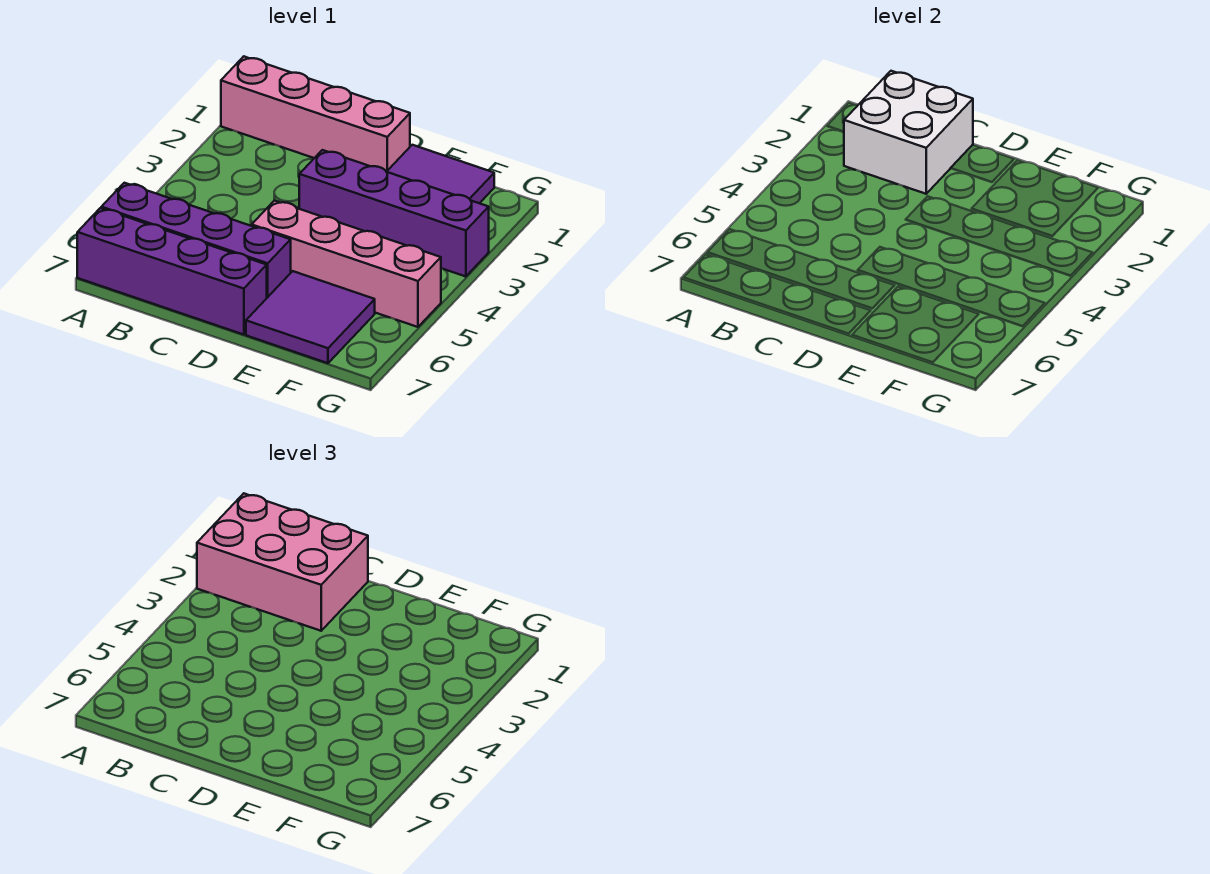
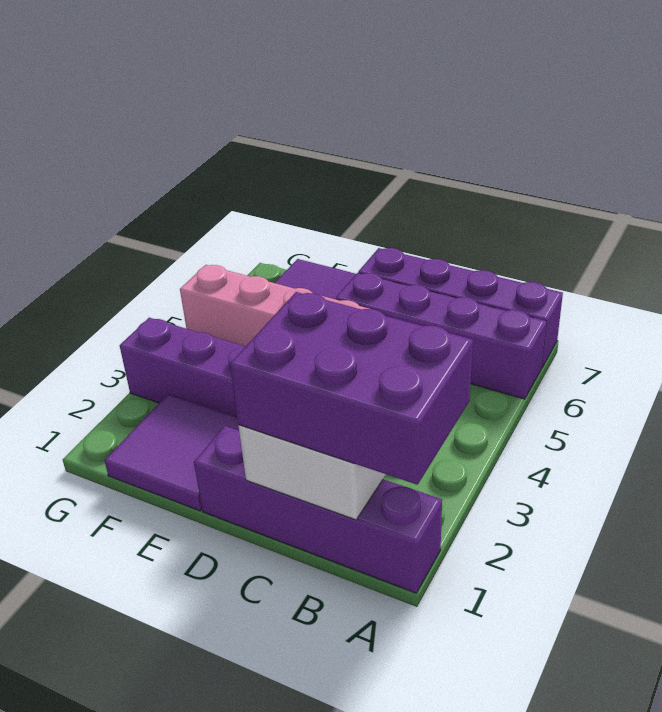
pink 1x4 brick [221,56,410,172] -> purple 1x4 brick [194,426,442,593]
pink 2x3 brick [197,493,368,631] -> purple 2x3 brick [230,292,473,485]

